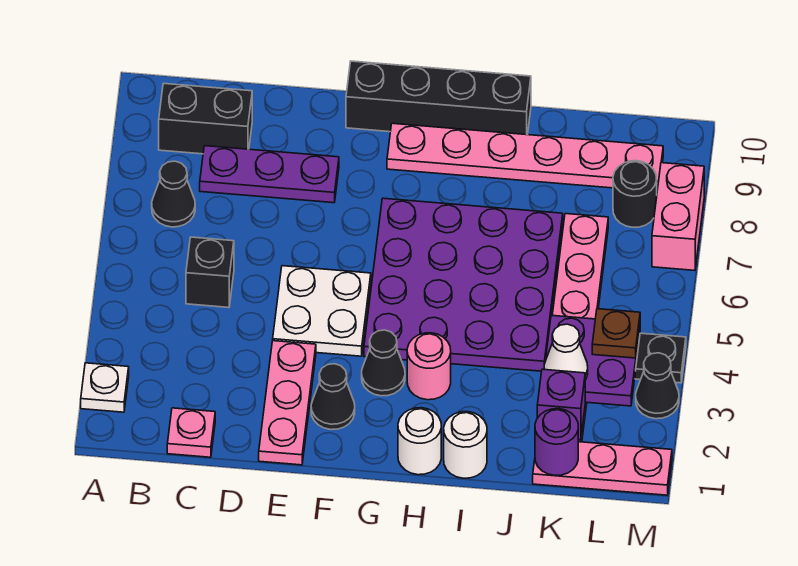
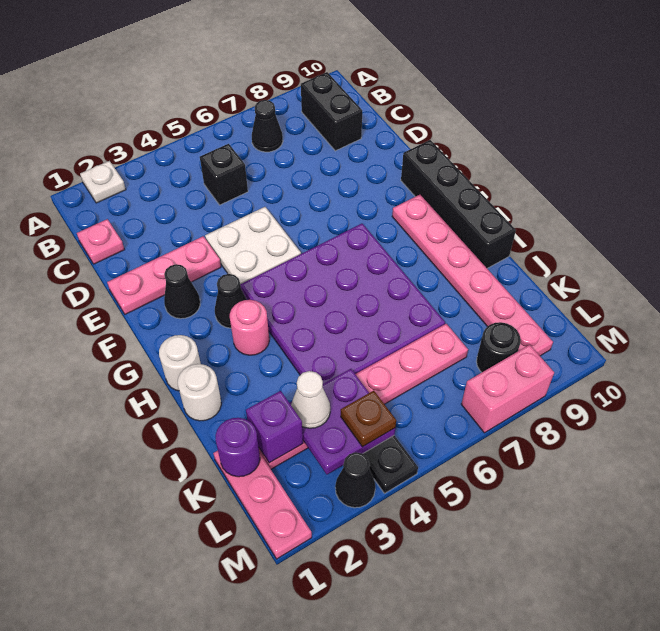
purple 1x3 plate [200,146,339,203] -> none

